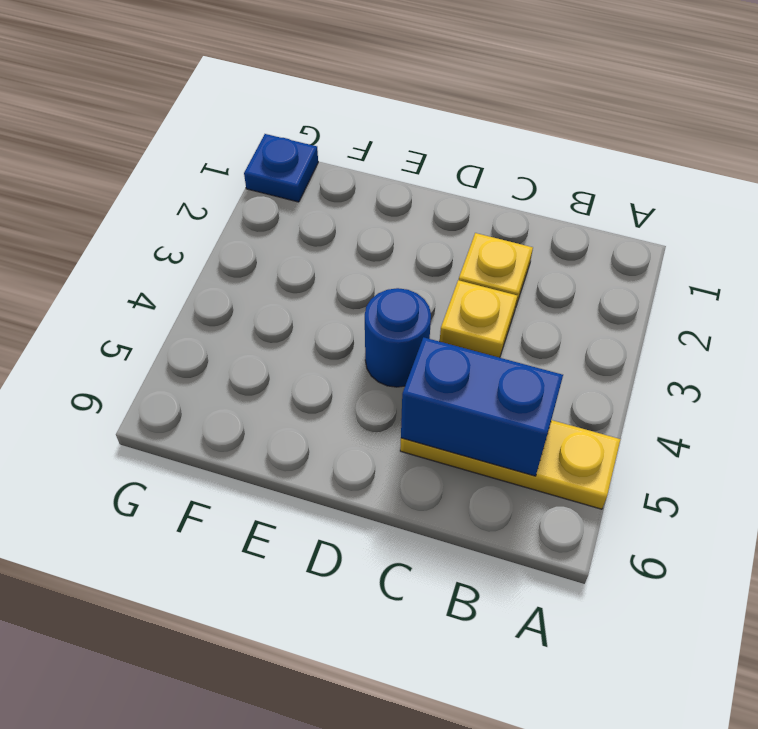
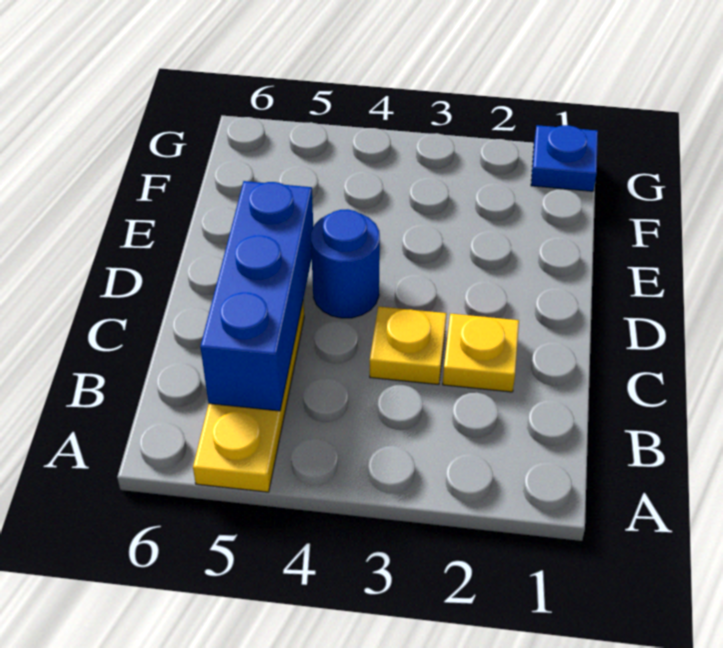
blue 1x2 brick [401,337,563,476] -> blue 1x3 brick [200,181,313,411]

